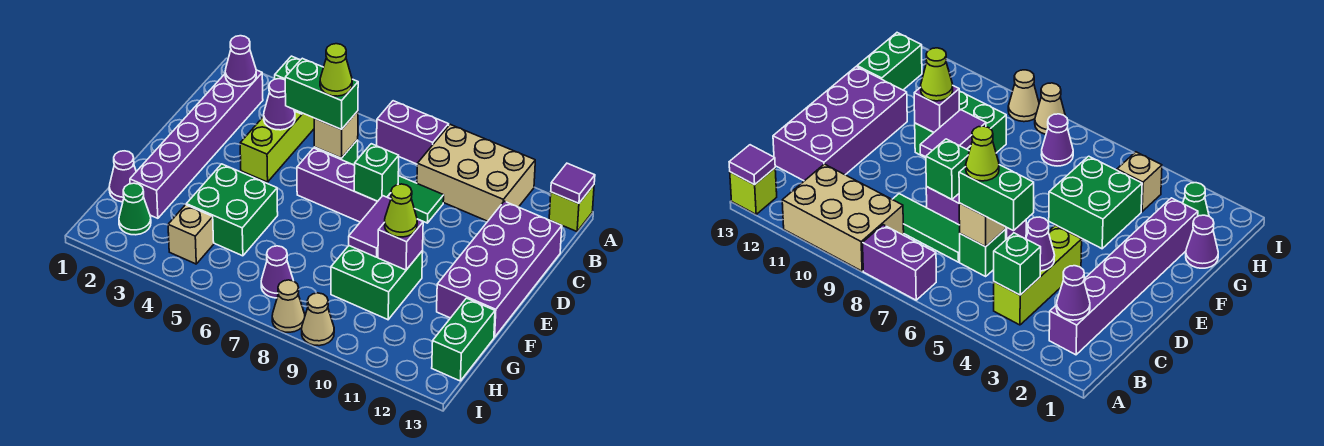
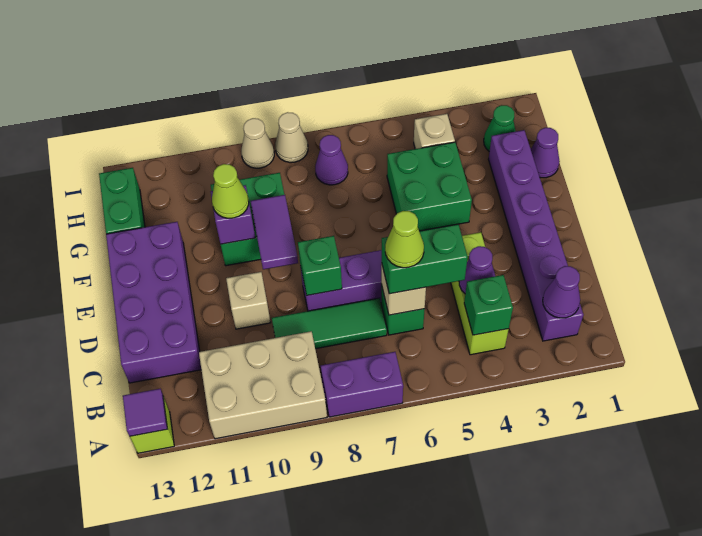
none -> tan 1x1 brick [226,272,271,329]

